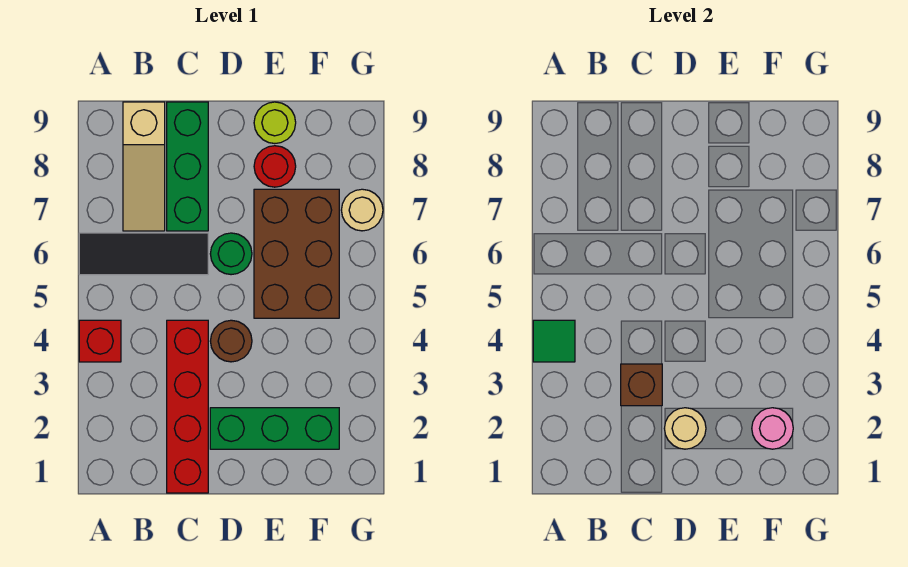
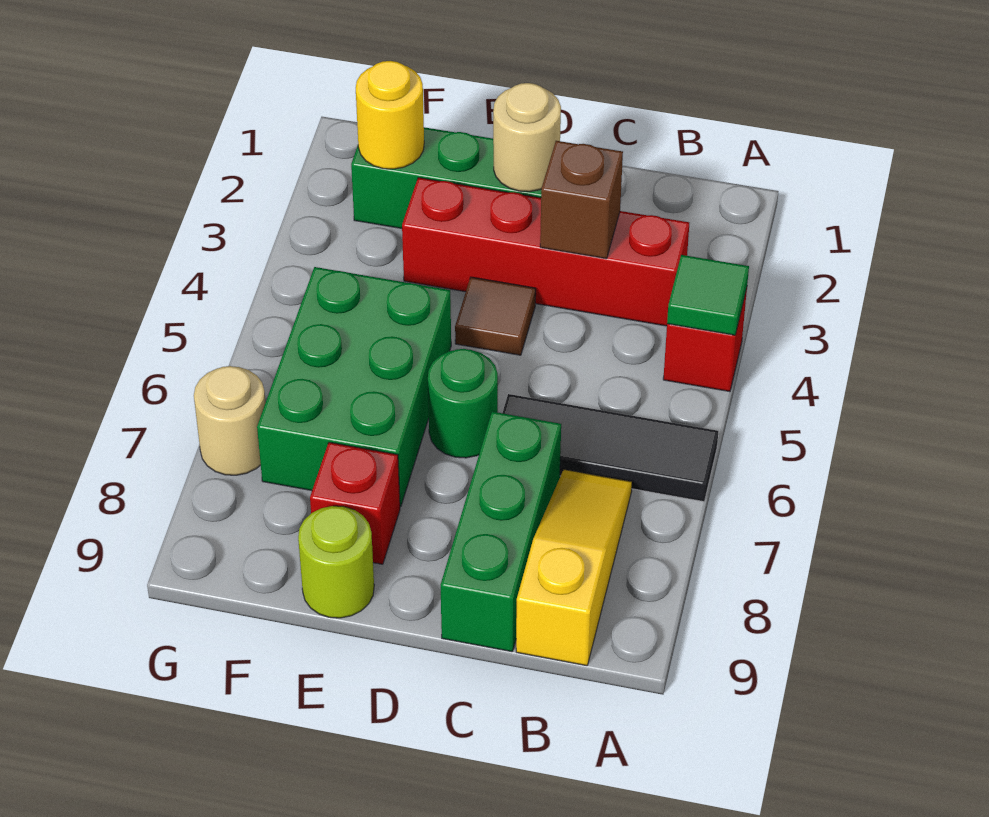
tan 1x3 slope [123,102,165,231] -> yellow 1x3 slope [516,470,632,666]
red 1x4 brick [167,320,208,493] -> red 1x4 brick turned to [402,178,689,326]
brown 1x1 round brick [210,320,252,362] -> brown 1x1 tile [455,277,536,355]
brown 2x3 brick [254,189,339,318] -> green 2x3 brick [257,267,451,507]
red 1x1 round brick [254,146,296,187] -> red 1x1 brick [310,442,400,564]
pink 1x1 round brick [752,408,793,449] -> yellow 1x1 round brick [356,61,424,169]

